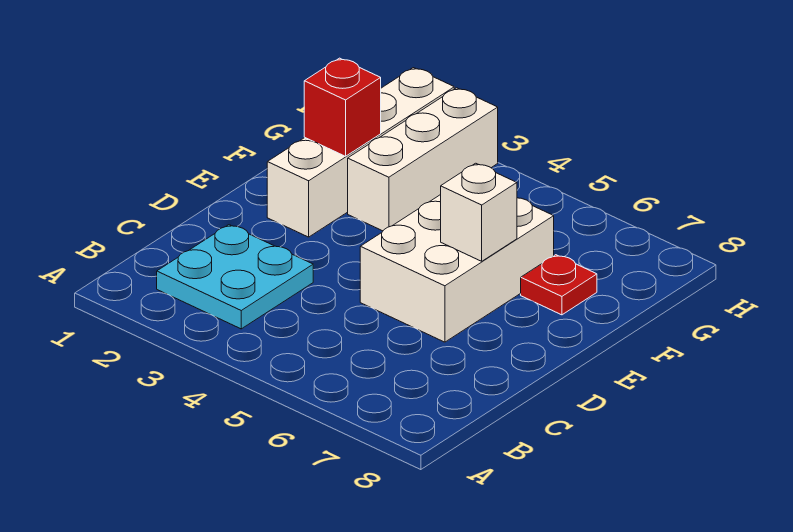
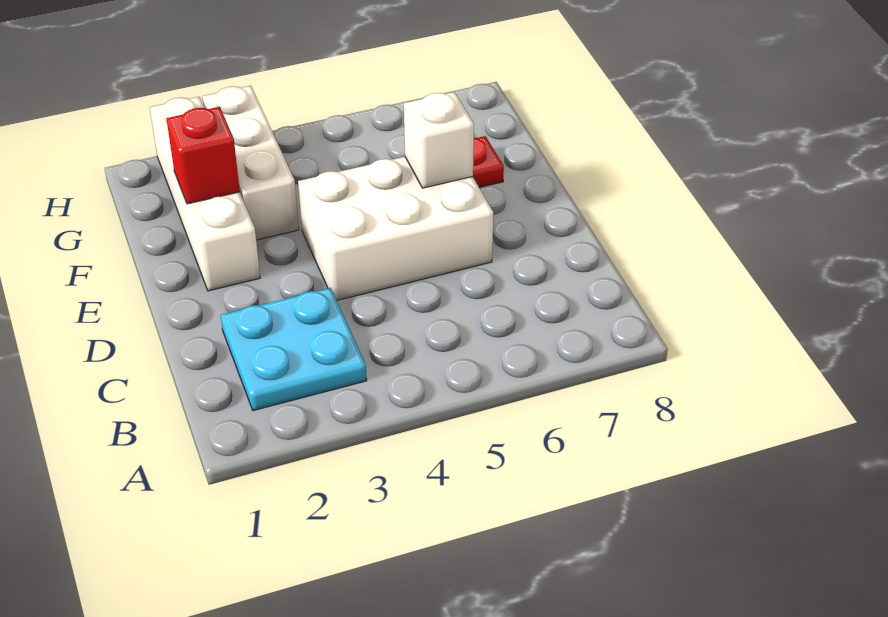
white 2x3 brick [360,195,554,342] -> white 2x3 brick turned to [298,157,493,300]

